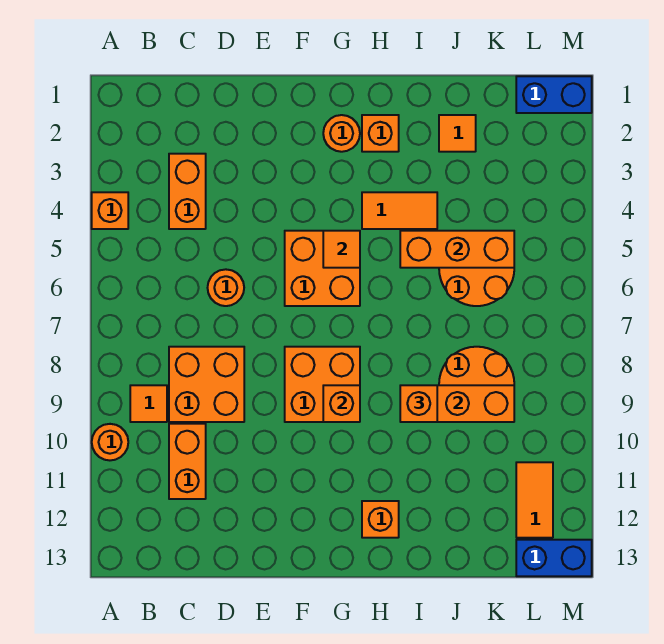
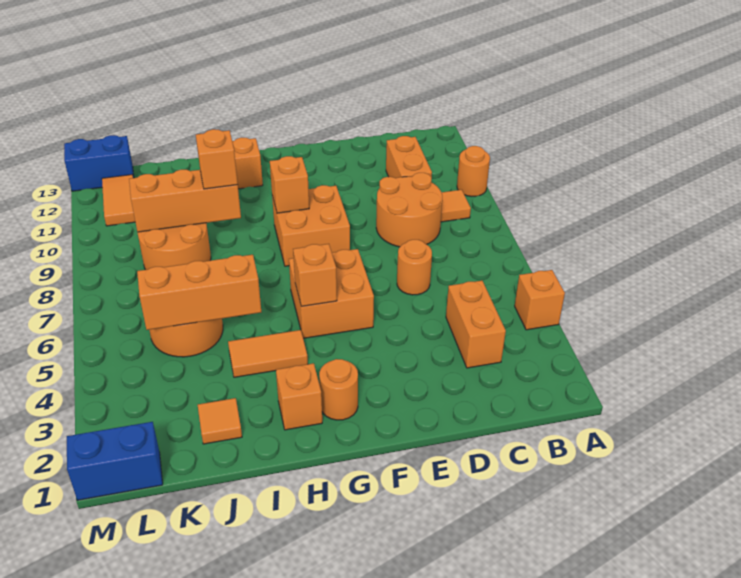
orange 2x2 brick [169,347,244,422] -> orange 2x2 round brick [376,173,442,247]
orange 1x1 tile [323,231,360,268] -> orange 1x1 brick [293,244,337,306]

